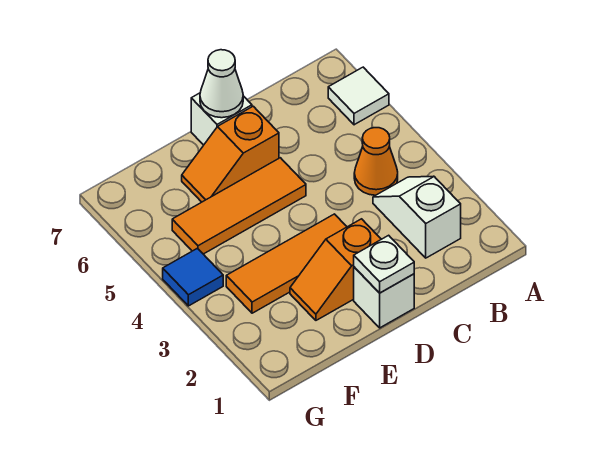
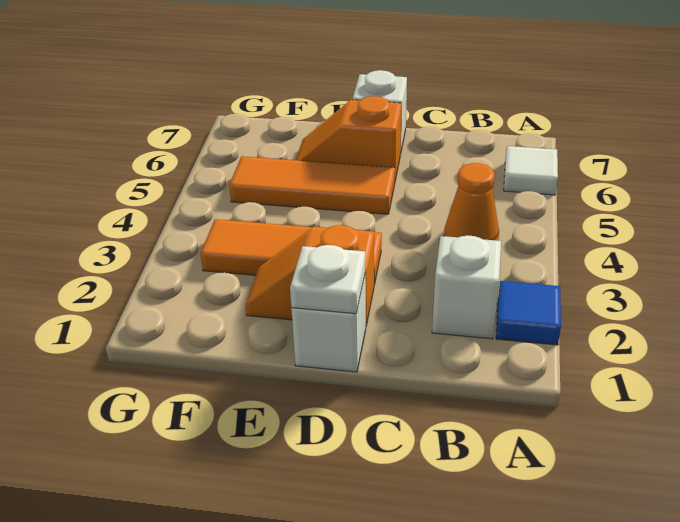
white 1x1 cone [200,50,243,118] -> none
blue 1x1 tile [163,248,223,306] -> blue 1x1 tile moved to [496,281,561,345]

